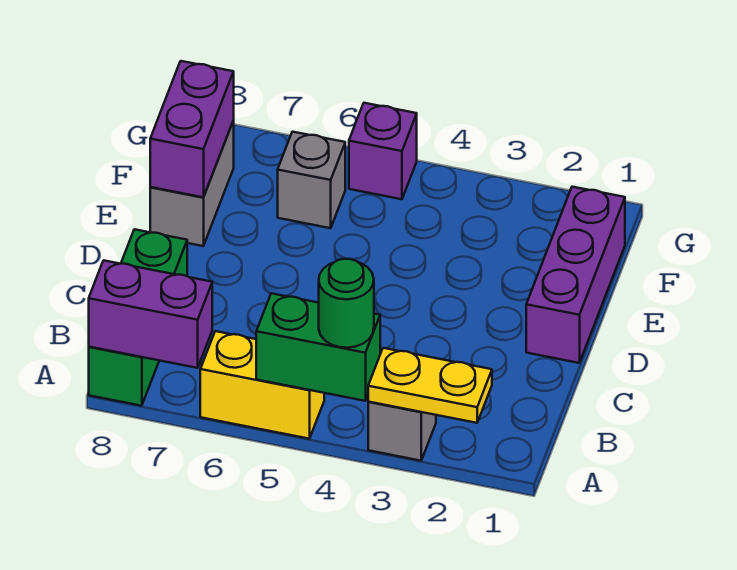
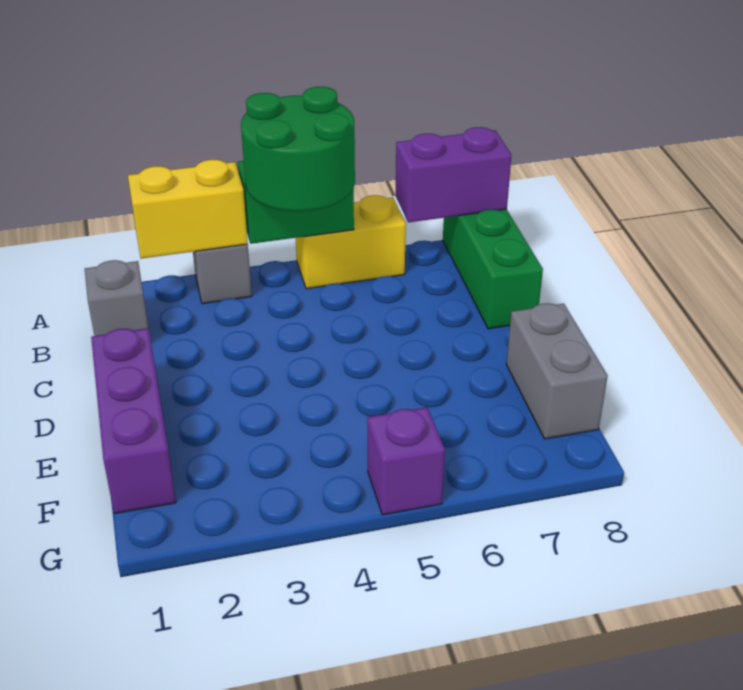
yellow 1x2 plate [368,348,492,423] -> yellow 1x2 brick [128,159,248,259]
green 1x1 round brick [319,259,374,348] -> green 2x2 round brick [241,87,355,211]
purple 1x2 brick [150,61,234,197] -> none
grey 1x1 brick [278,132,345,228] -> grey 1x1 brick moved to [85,260,148,336]

